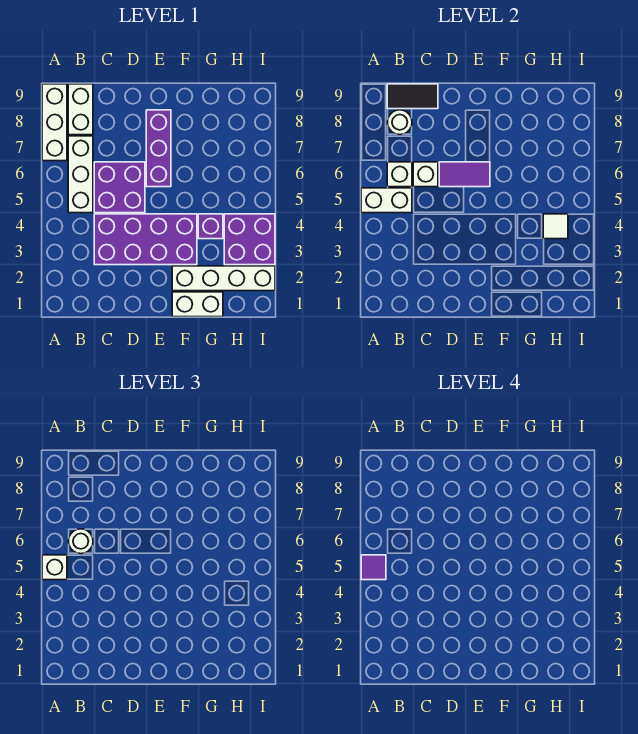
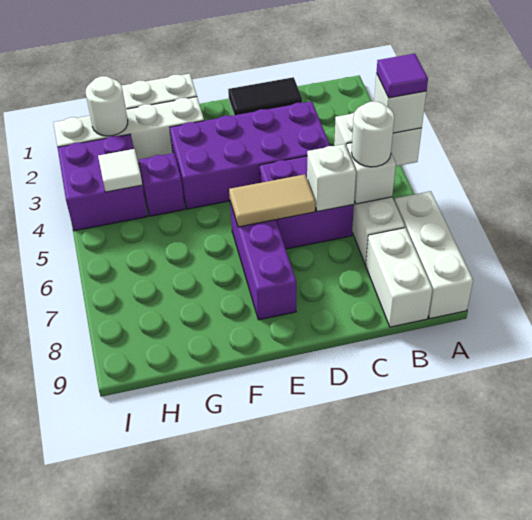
white 1x1 round brick [387,110,412,135] -> white 1x1 round brick moved to [86,76,128,136]
black 1x2 tile [387,84,438,109] -> black 1x2 tile moved to [228,77,302,115]
purple 1x2 tile [439,162,490,187] -> tan 1x2 tile [229,174,315,227]

